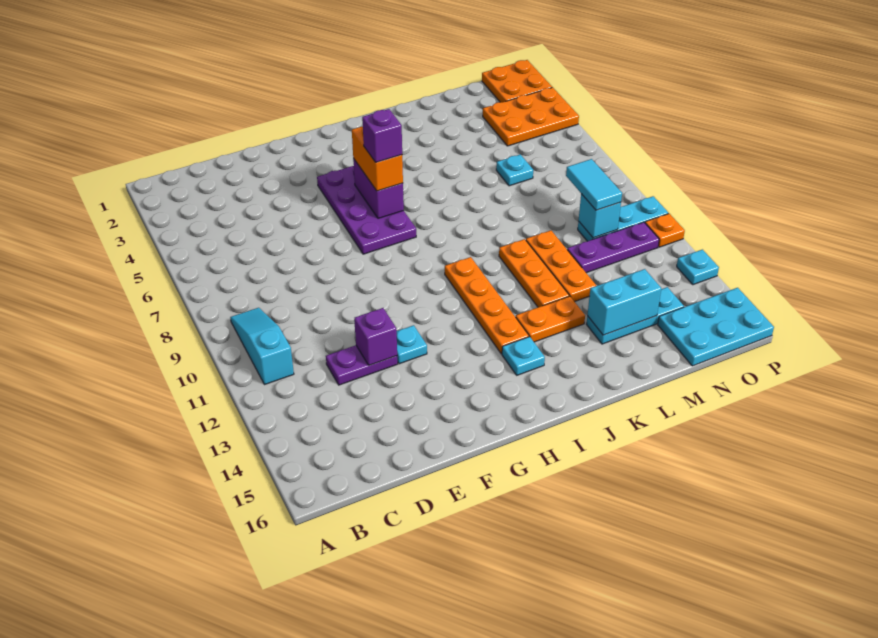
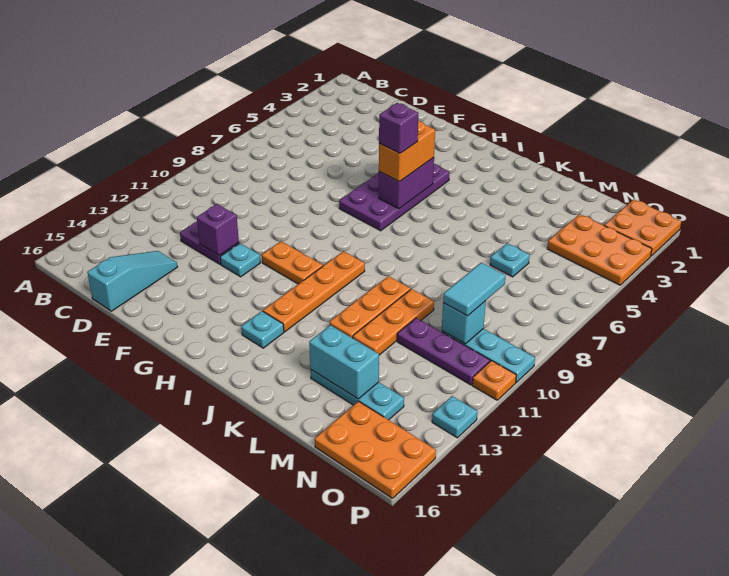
cyan 1x3 slope [230,308,294,385] -> cyan 1x3 slope moved to [87,251,177,311]
orange 1x2 plate [516,296,585,342] -> orange 1x2 plate moved to [262,241,323,284]
cyan 2x3 plate [658,288,774,366] -> orange 2x3 plate [315,401,436,498]

